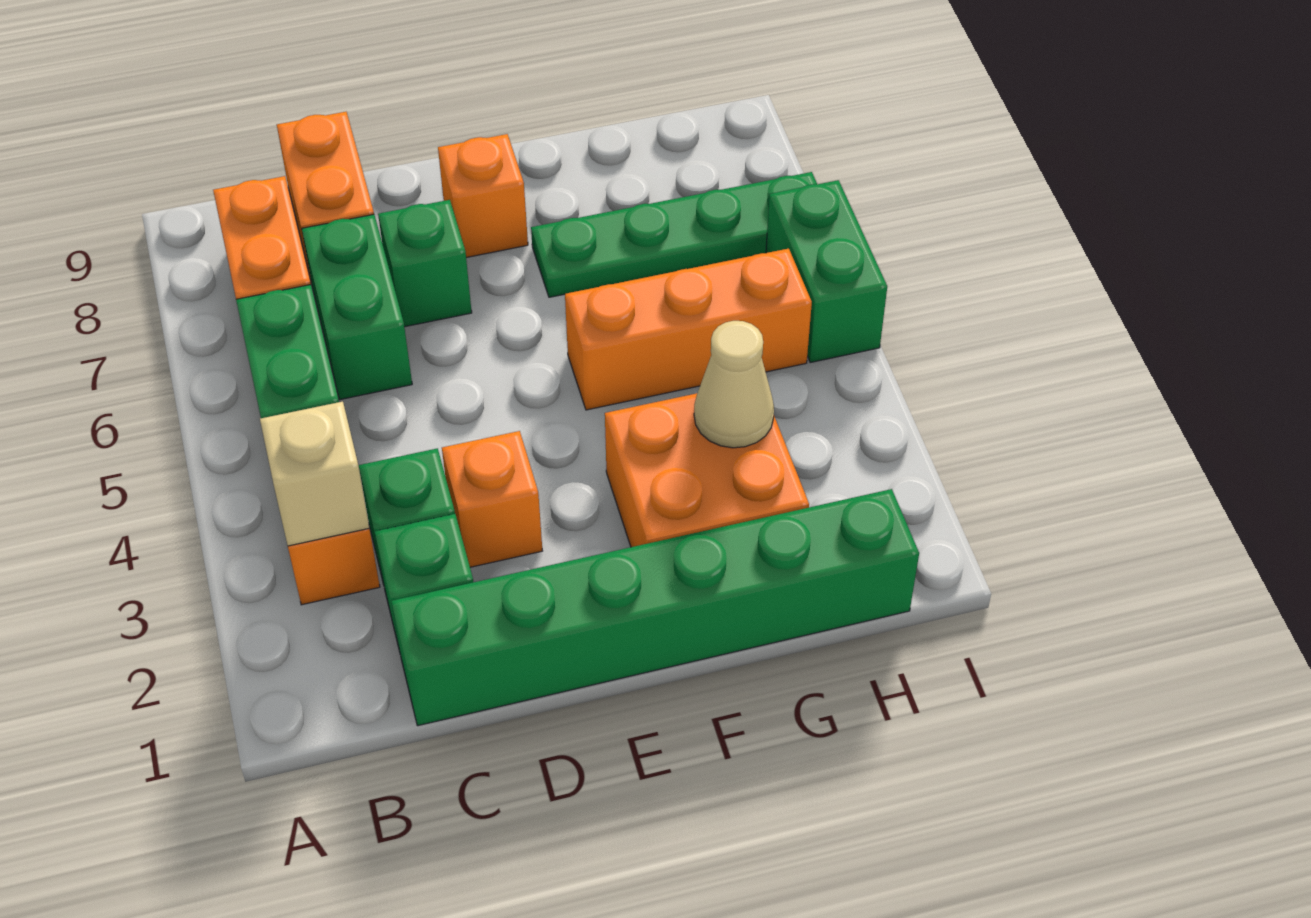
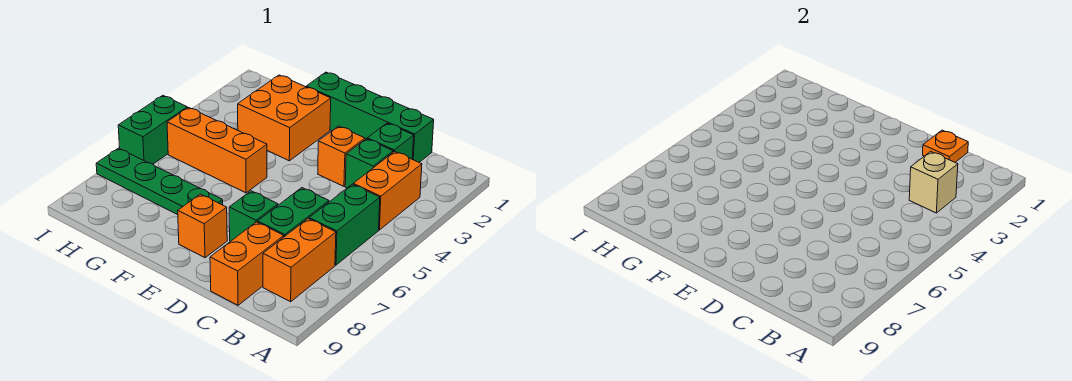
green 1x6 brick [391,489,919,726] -> green 1x4 brick [306,72,434,162]
none -> orange 1x1 plate [923,130,968,162]
tan 1x1 cone [694,321,774,448] -> none

